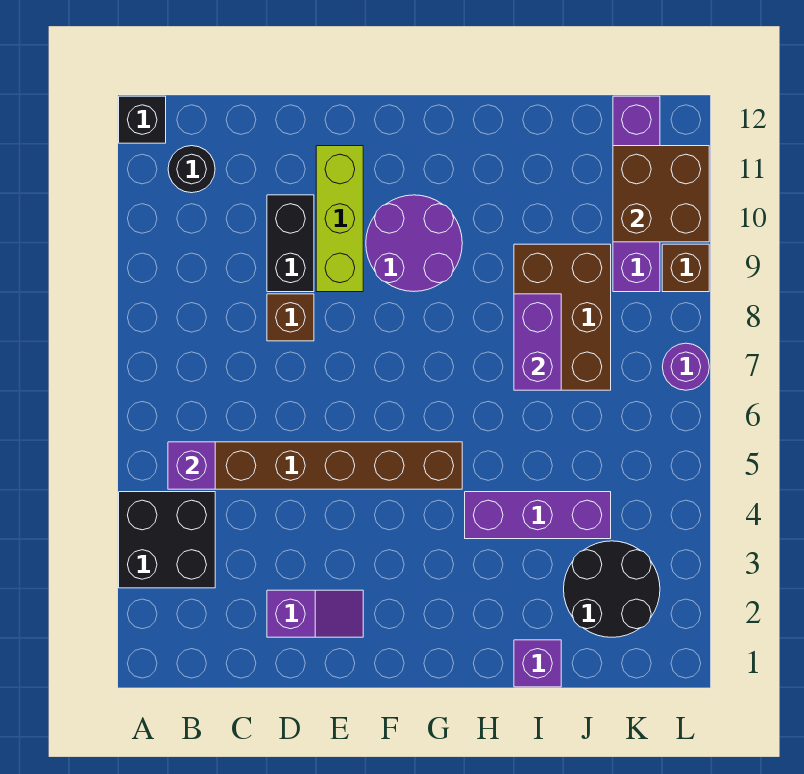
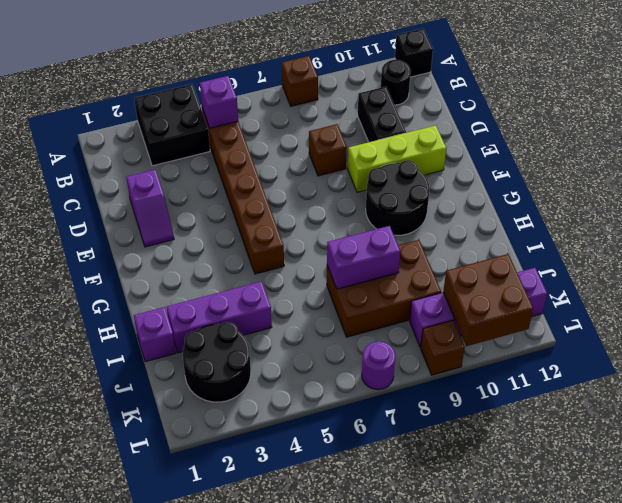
none -> brown 1x1 brick [282,56,318,106]
black 1x2 brick [267,195,314,292] -> black 1x2 brick turned to [358,87,406,142]
purple 2x2 round brick [366,195,462,291] -> black 2x2 round brick [366,160,429,235]
purple 1x3 brick [465,492,611,539] -> purple 1x3 brick turned to [167,281,272,353]

